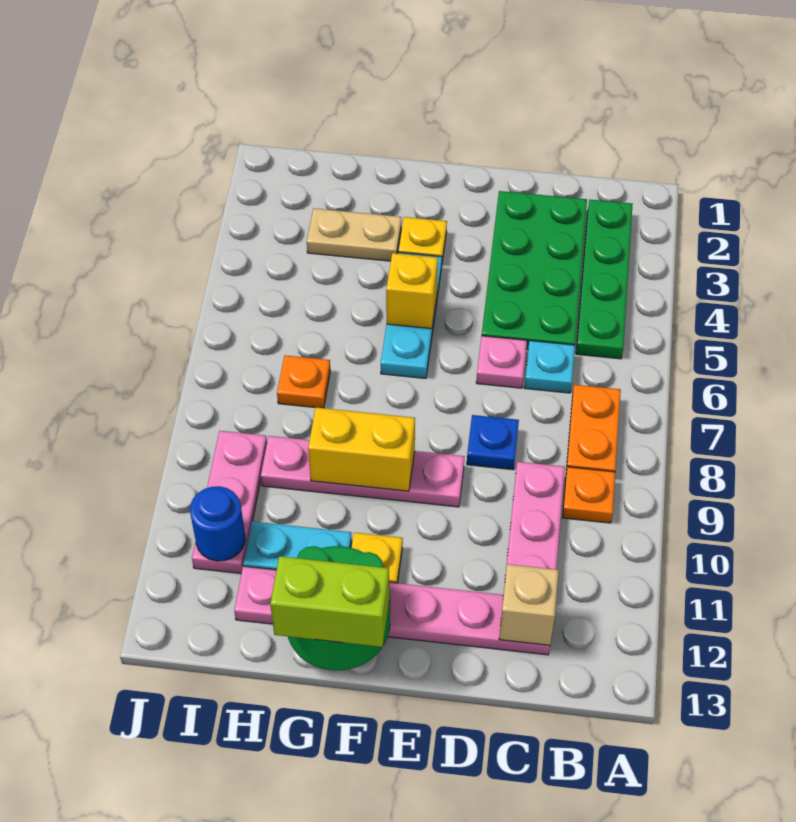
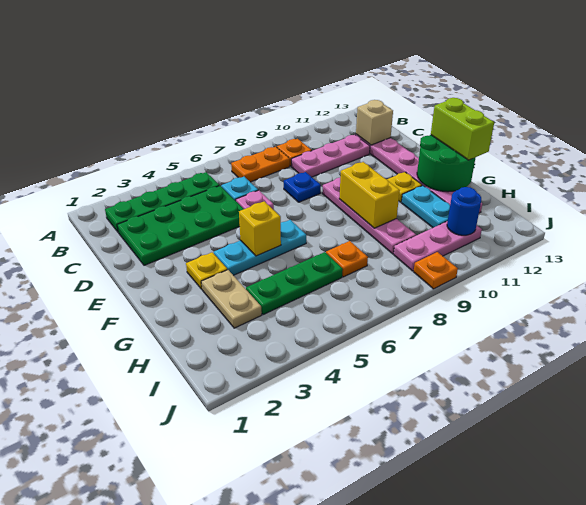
none -> green 1x3 plate [246,252,343,315]
none -> orange 1x1 plate [414,252,458,289]

